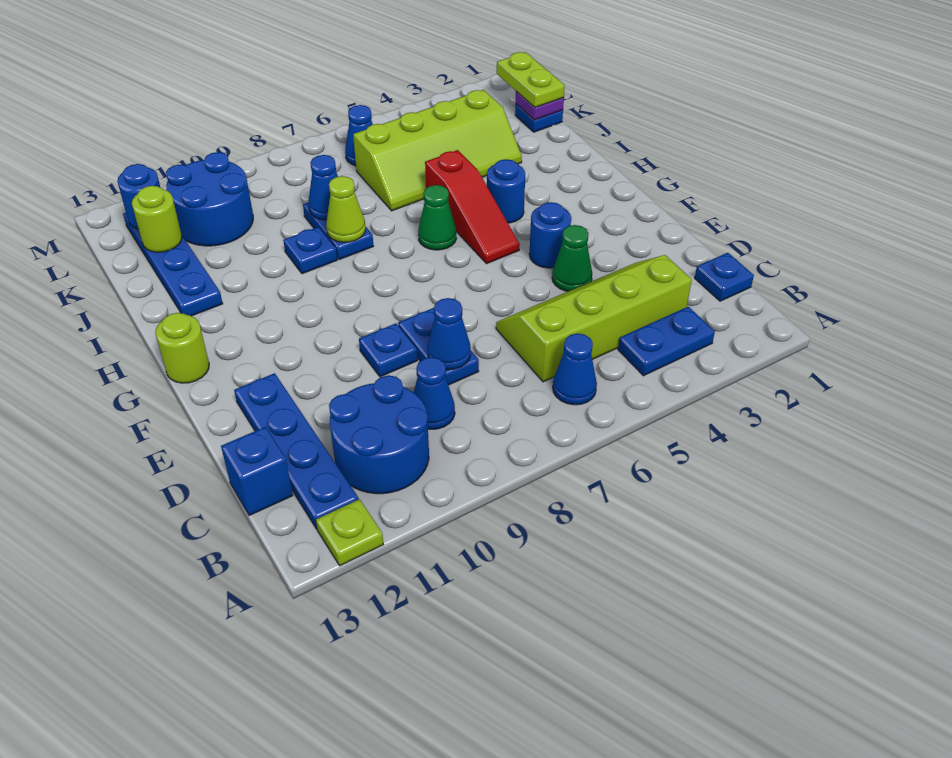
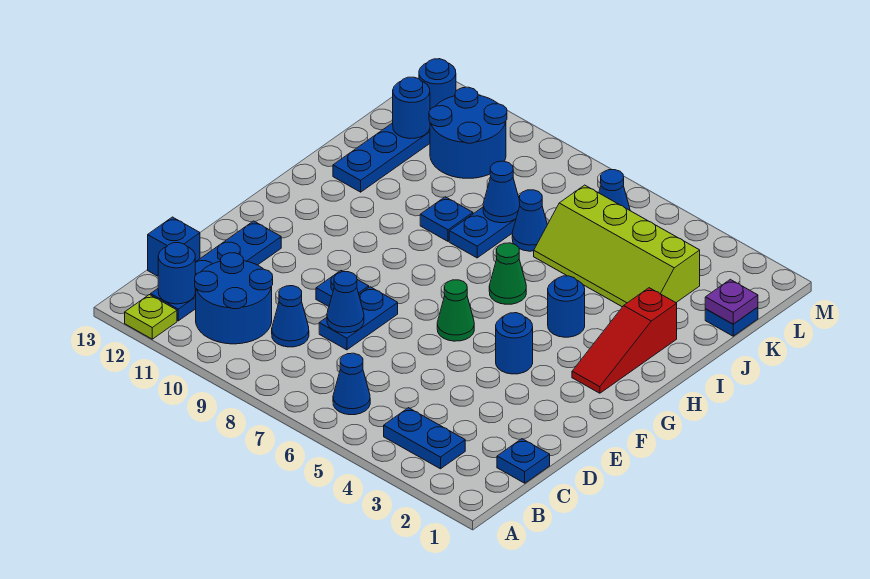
none -> blue 1x1 round brick [158,243,195,304]
lime 2x4 slope [496,255,692,382] -> none
green 1x1 cone [552,225,592,291] -> green 1x1 cone moved to [437,280,474,341]
red 1x3 slope [425,150,520,264] -> red 1x3 slope moved to [572,288,677,393]
lime 1x1 round brick [155,313,209,383] -> none
lime 1x1 cone [326,176,365,242] -> none
none -> blue 1x1 cone [512,190,547,251]
lime 1x2 plate [497,52,565,107] -> none
lime 1x1 round brick [132,186,182,252] -> blue 1x1 round brick [393,77,430,139]

